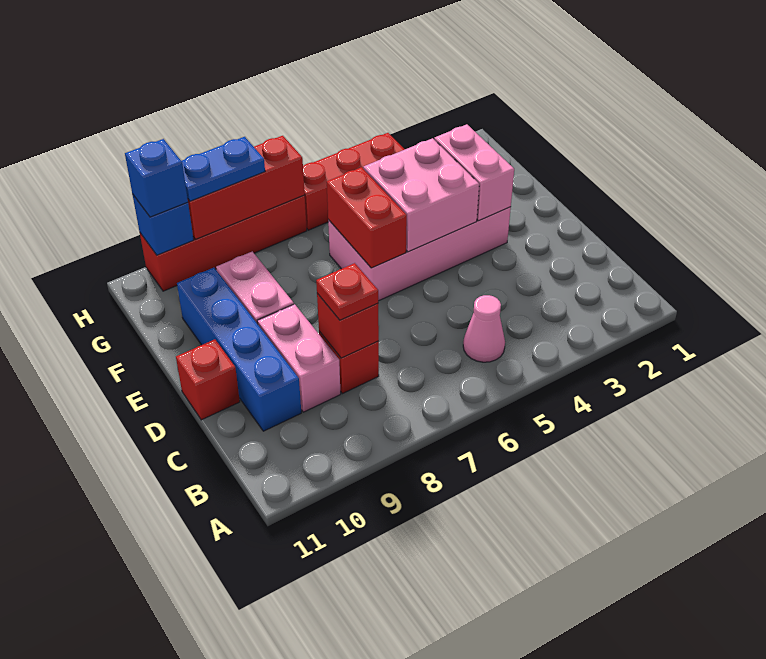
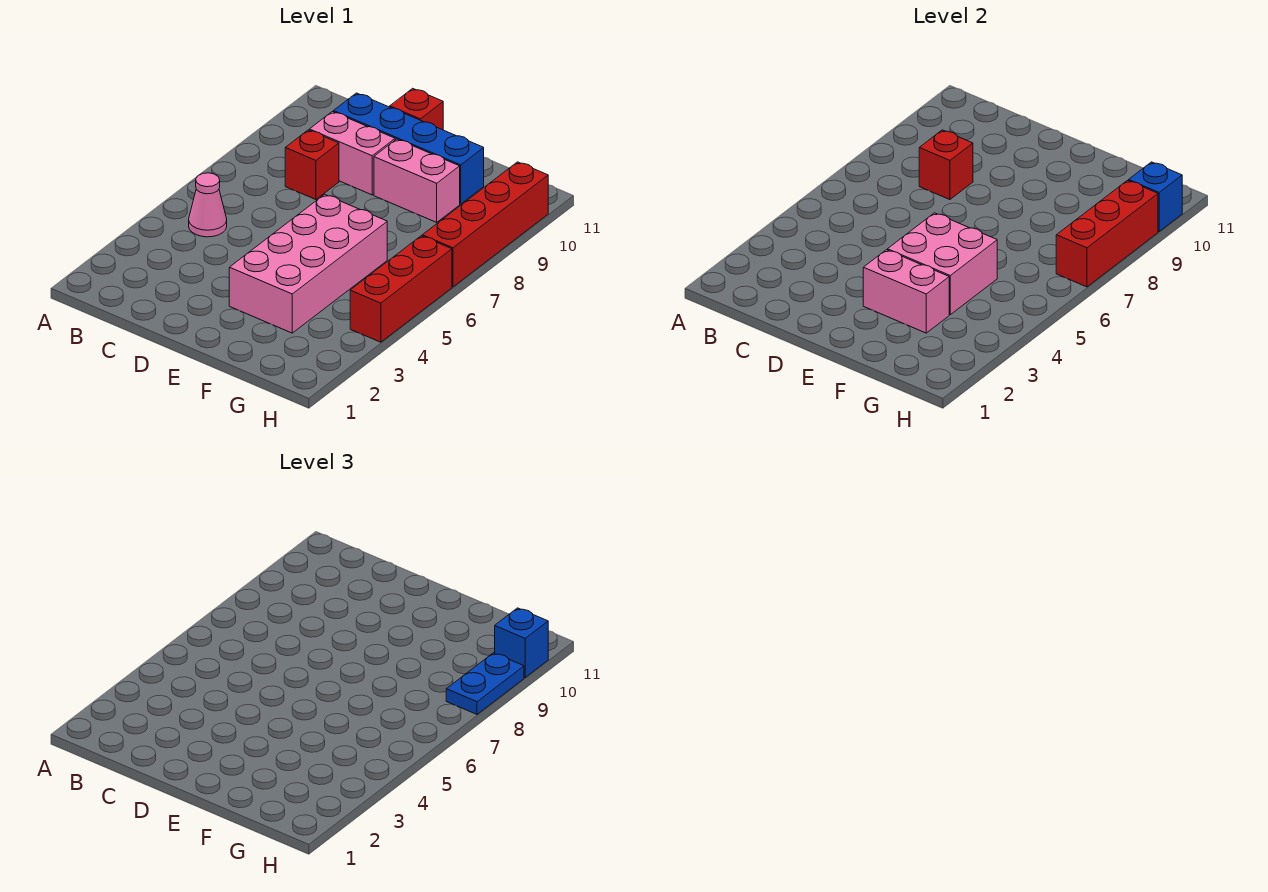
red 1x1 plate [316,263,378,320] -> none
red 1x2 brick [327,167,407,268] -> none

